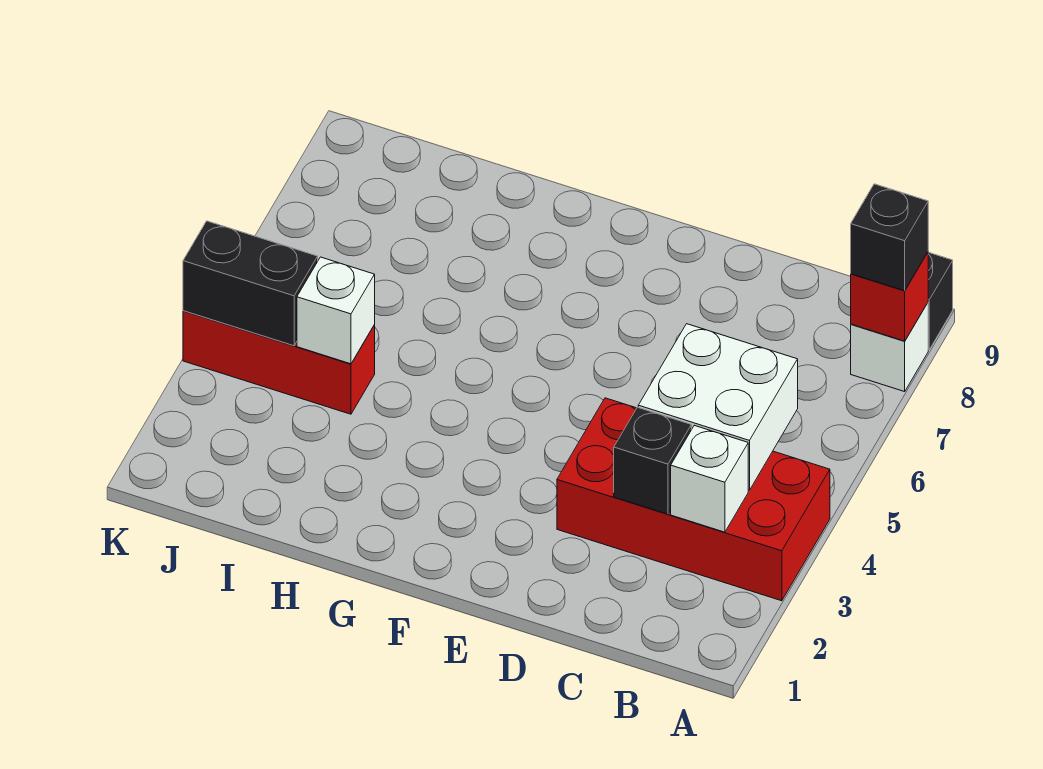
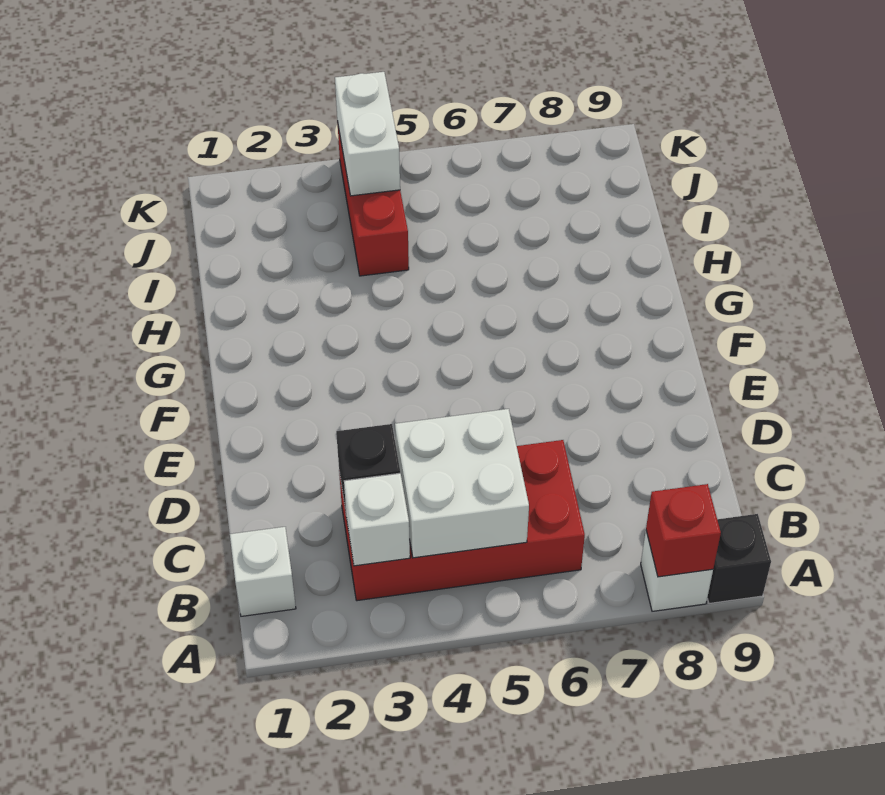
red 2x4 brick [557,398,830,601] -> red 2x4 brick turned to [339,440,585,601]
black 1x1 brick [851,184,928,291] -> none
white 1x1 brick [297,257,375,364] -> white 1x1 brick moved to [230,527,296,616]
black 1x2 brick [183,221,318,346] -> white 1x2 brick [335,72,400,196]

